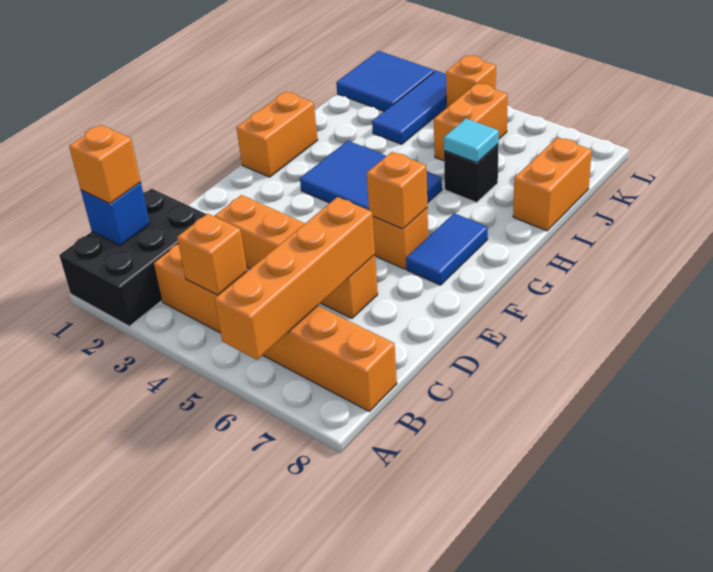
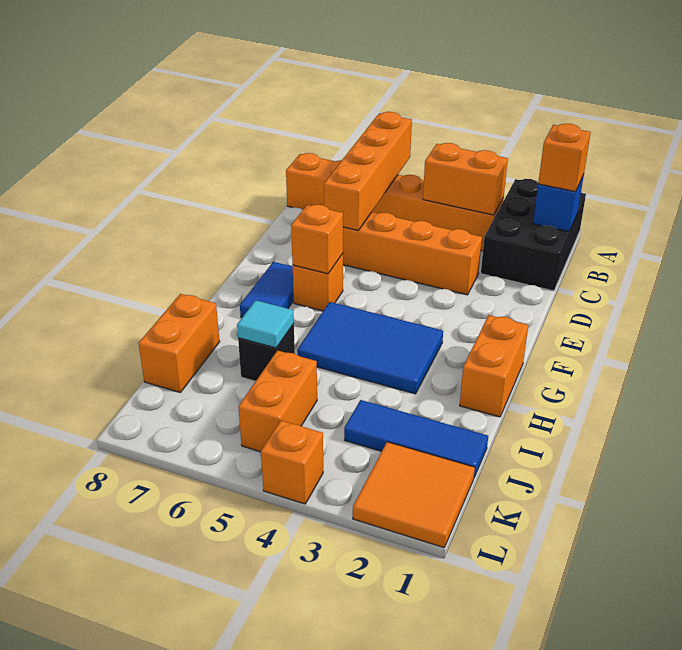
orange 1x1 brick [177,214,247,295] -> orange 1x2 brick [423,143,508,215]
blue 1x3 tile [372,71,447,144] -> blue 1x3 tile turned to [344,400,488,477]
blue 2x2 tile [336,51,435,111] -> orange 2x2 tile [353,442,475,548]

